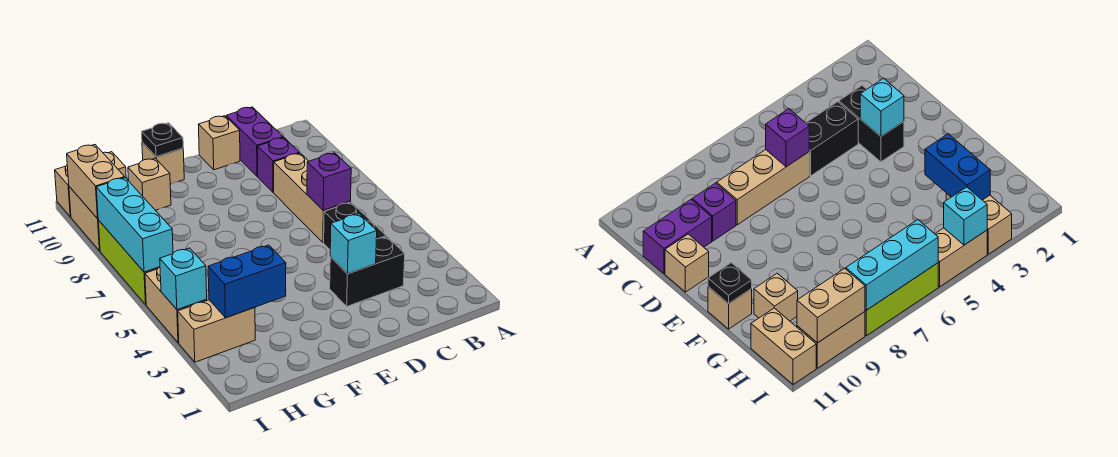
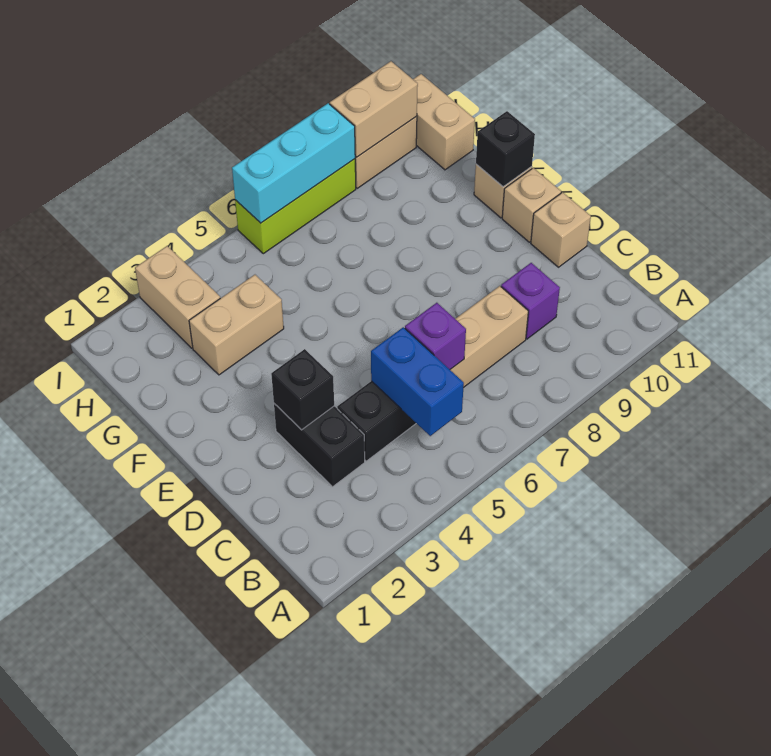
purple 1x2 brick [226,107,283,176] -> none
cyan 1x1 brick [330,214,377,274] -> black 1x1 brick [271,349,334,430]
black 1x1 plate [142,123,183,157] -> black 1x1 brick [476,111,535,187]
blue 1x2 brick [208,245,286,318] -> blue 1x2 brick moved to [371,327,464,436]
tan 1x1 brick [128,158,171,210] -> tan 1x1 brick moved to [502,168,561,242]
tan 1x2 brick [145,267,207,343] -> tan 1x2 brick moved to [189,275,284,375]
cyan 1x1 brick [160,248,207,310] -> none

